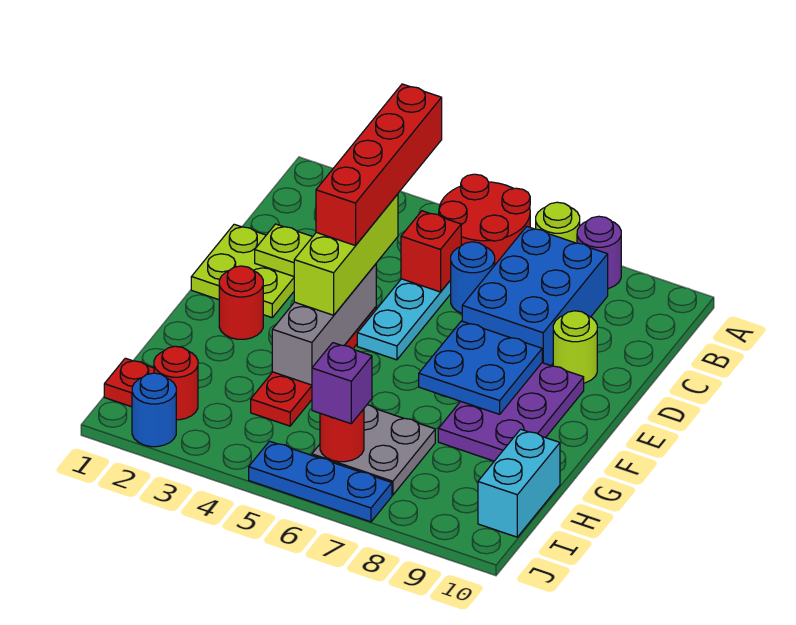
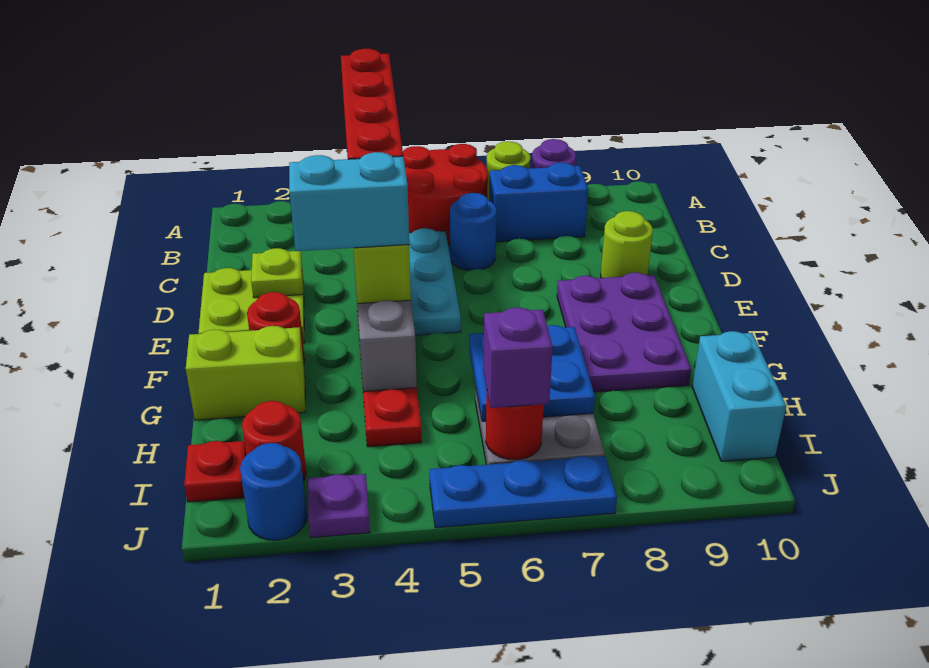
blue 2x3 brick [462,226,608,366] -> blue 1x2 brick [489,163,588,242]
red 1x1 brick [401,211,461,292] -> none
blue 2x2 plate [419,321,542,414] -> blue 2x2 plate moved to [469,325,595,421]
none -> cyan 1x2 brick [289,152,409,251]
none -> lime 1x2 brick [186,326,305,420]
none -> purple 1x1 plate [308,474,370,538]

